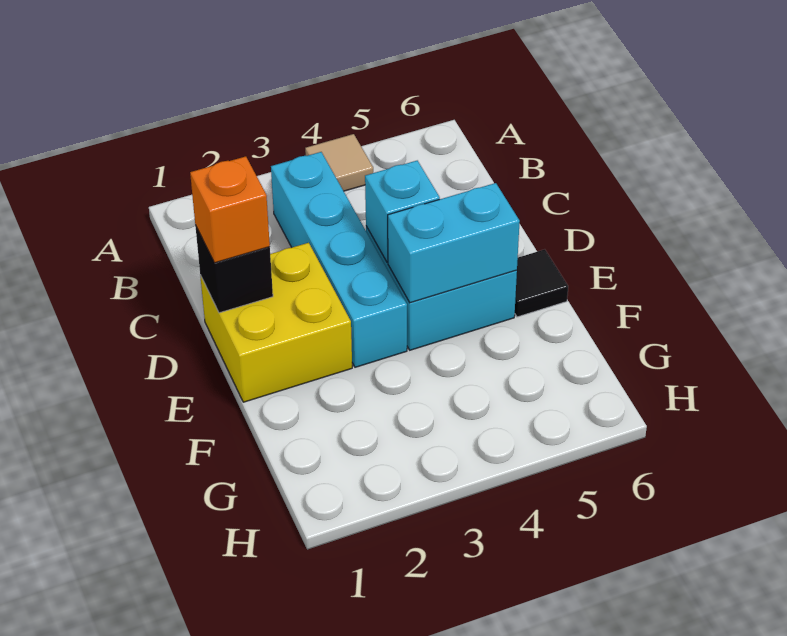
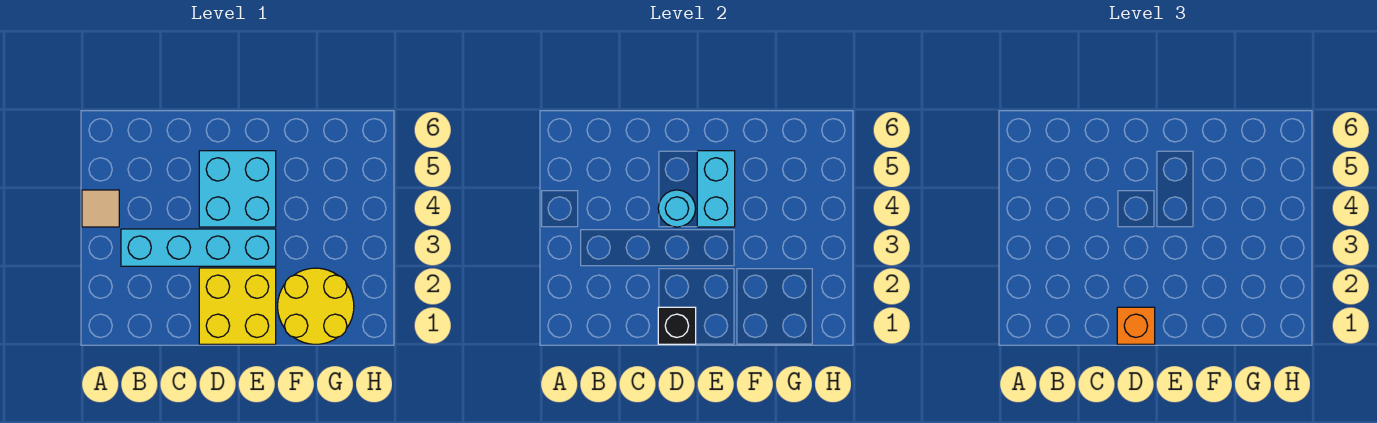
cyan 1x1 brick [365,161,440,262] -> cyan 1x1 round brick [658,190,695,227]
black 1x1 tile [515,249,568,317] -> none
none -> yellow 2x2 round brick [278,268,354,344]

